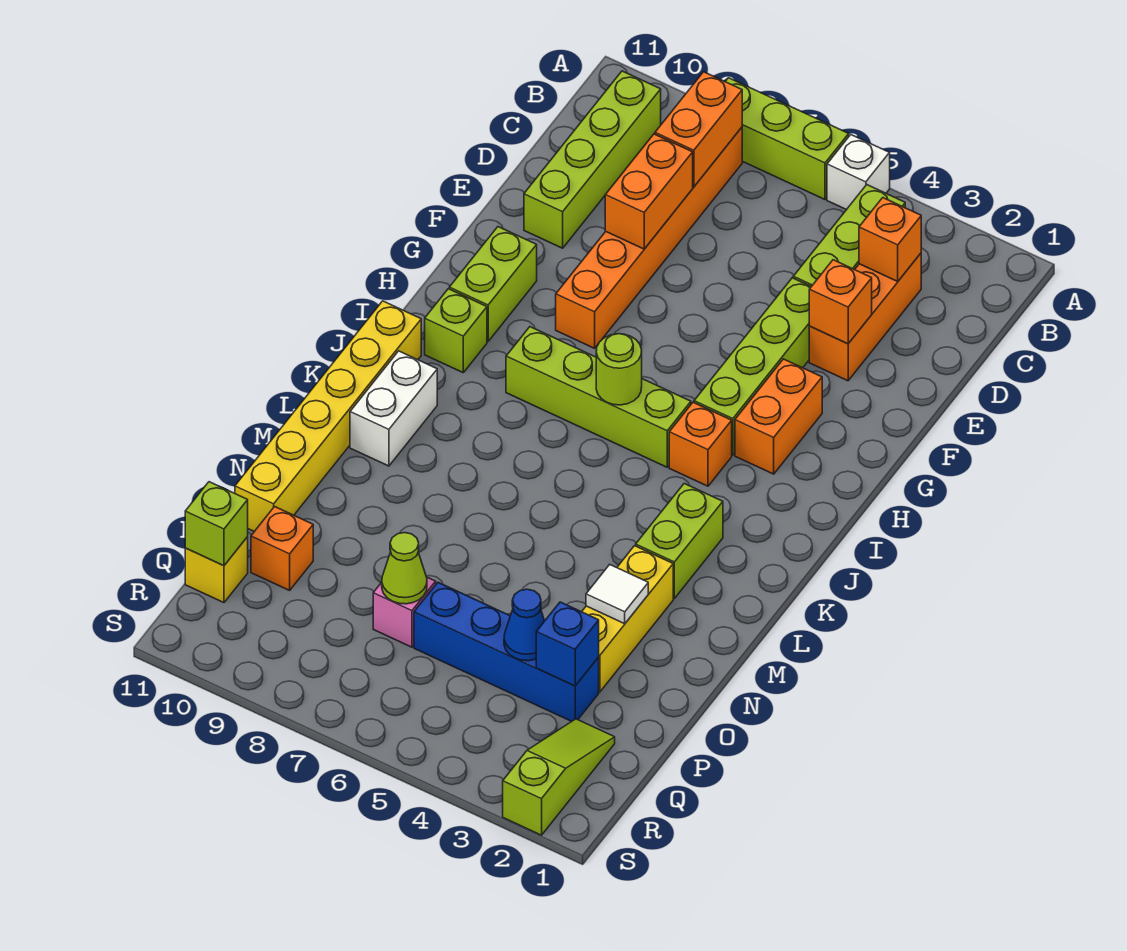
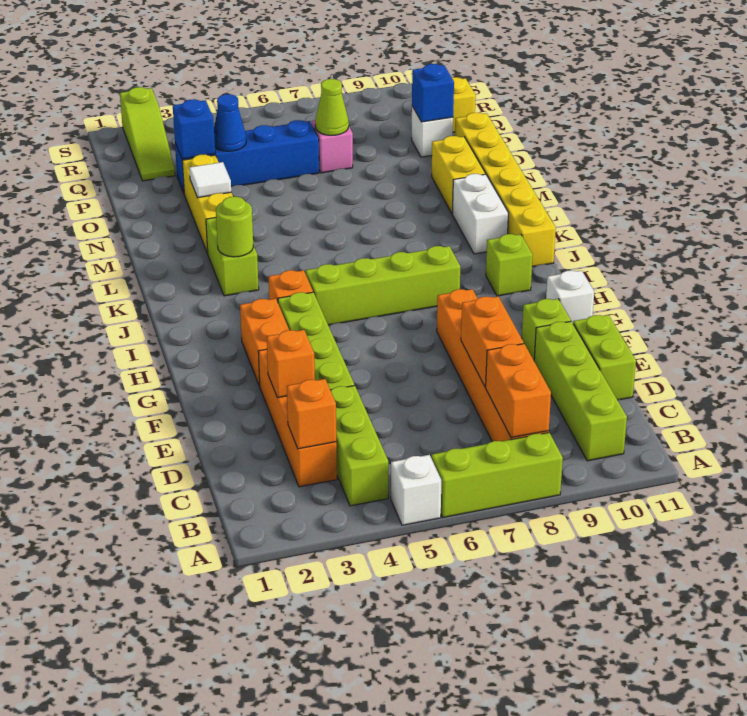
orange 1x3 brick [809,253,921,381] -> orange 1x4 brick [258,349,337,487]
lime 1x2 brick [449,227,537,341] -> lime 1x2 brick moved to [573,315,636,400]
none -> white 1x1 brick [546,271,594,323]
lime 1x1 round brick [596,334,642,405] -> lime 1x1 round brick moved to [216,197,253,257]
none -> yellow 1x2 brick [432,136,486,214]
orange 1x1 brick [251,507,313,590] -> white 1x1 brick [412,106,453,157]
none -> blue 1x1 brick [412,64,454,122]
lime 1x1 brick [185,482,248,566] -> lime 1x1 brick moved to [522,299,571,360]

